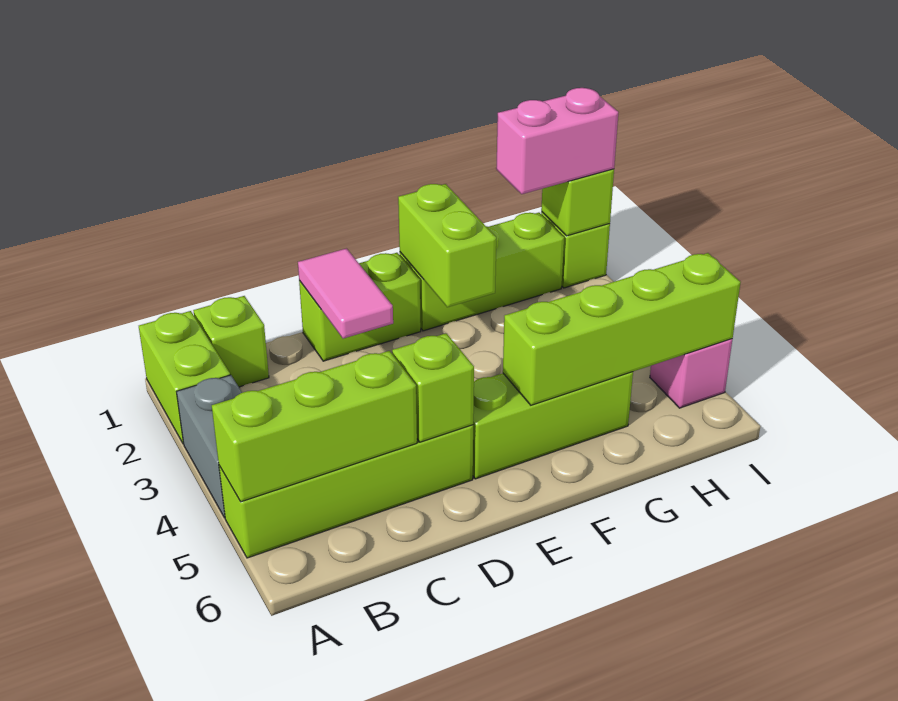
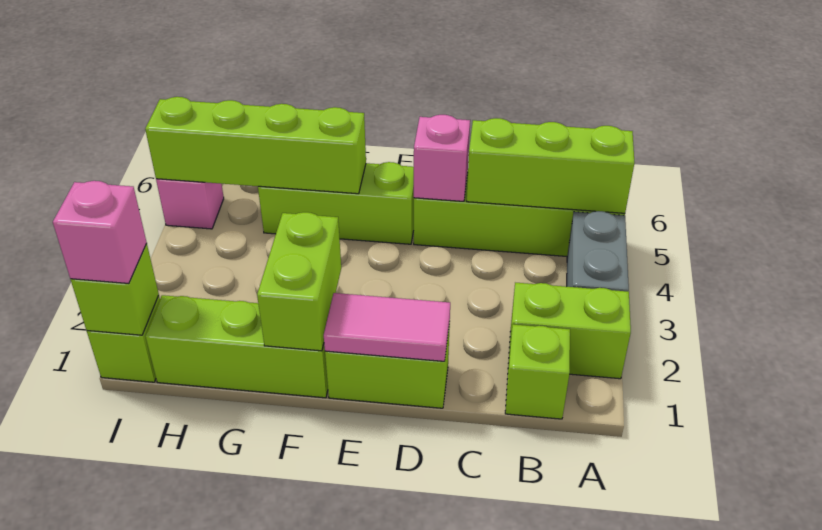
lime 1x2 brick [139,311,230,444] -> lime 1x2 brick turned to [508,283,631,379]
pink 1x2 tile [298,248,393,339] -> pink 1x2 tile turned to [324,293,450,361]
lime 1x1 brick [392,333,474,442] -> pink 1x1 brick [414,115,470,201]
pink 1x2 brick [496,88,618,194] -> pink 1x1 brick [53,181,147,283]

